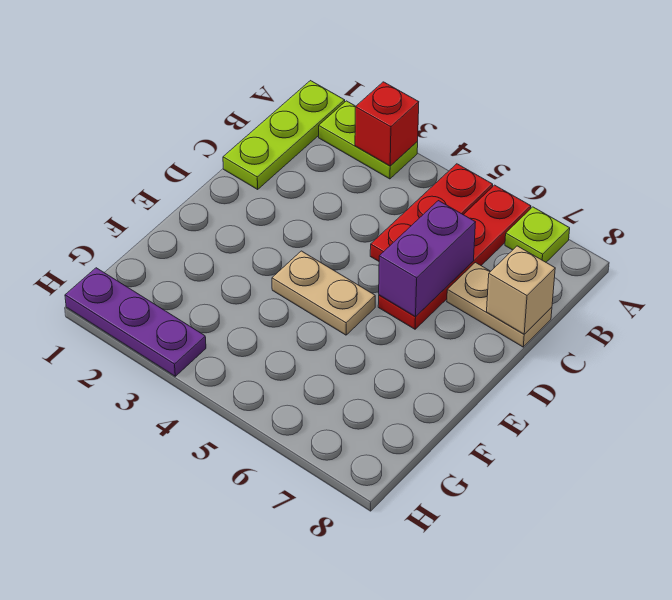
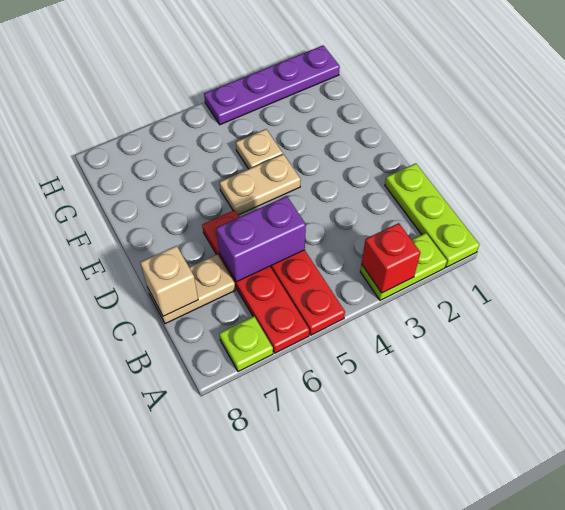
purple 1x2 brick [379,201,476,317] -> purple 1x2 brick turned to [216,196,306,282]
none -> tan 1x1 plate [236,129,283,169]
purple 1x3 plate [65,268,206,376] -> purple 1x4 plate [204,45,340,125]

